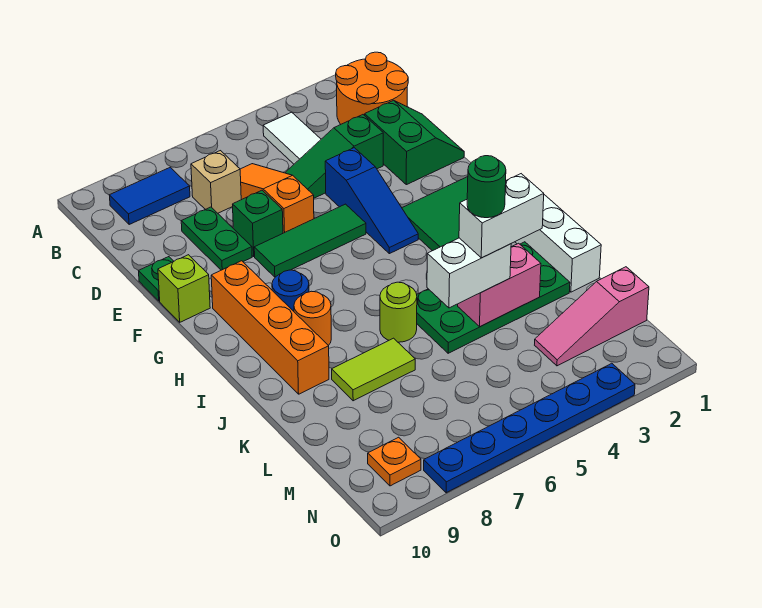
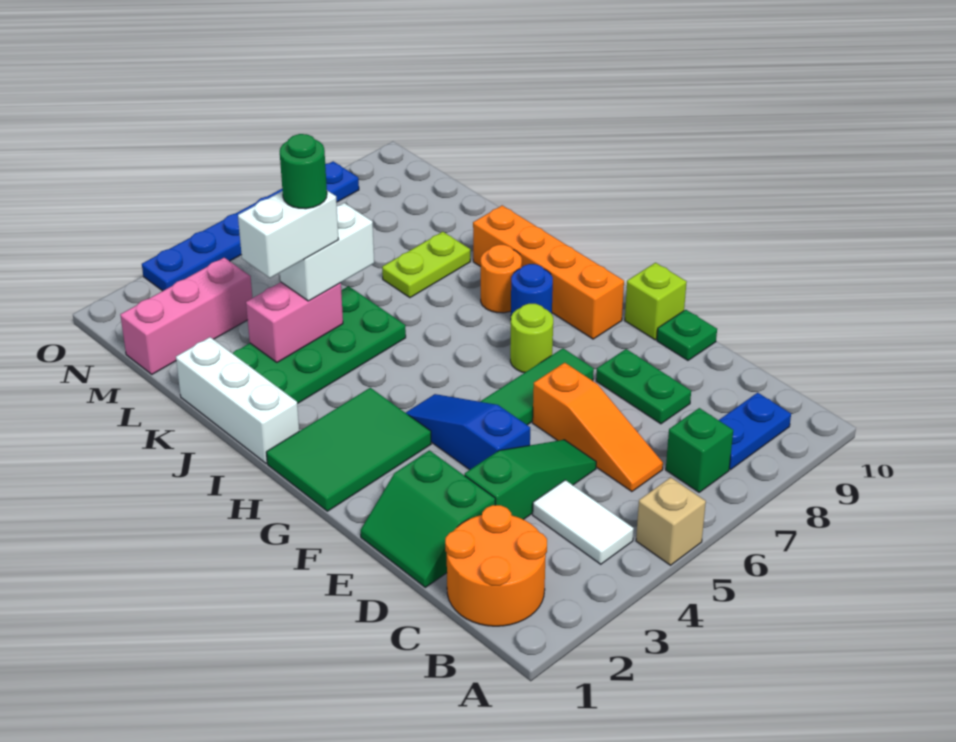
blue 1x2 tile [109,167,190,224] -> blue 1x2 plate [719,393,791,470]
tan 1x1 brick [191,151,241,213] -> tan 1x1 brick moved to [636,477,706,565]
green 1x1 brick [233,190,283,256] -> green 1x1 brick moved to [666,408,733,492]
lime 1x1 round brick [380,282,417,342] -> lime 1x1 round brick moved to [510,304,553,373]
lime 1x2 tile [332,338,415,401] -> lime 1x2 plate [382,232,470,298]
pink 1x3 slope [535,267,649,366] -> pink 1x3 brick [120,258,252,374]
orange 1x1 plate [368,437,421,486] -> none

